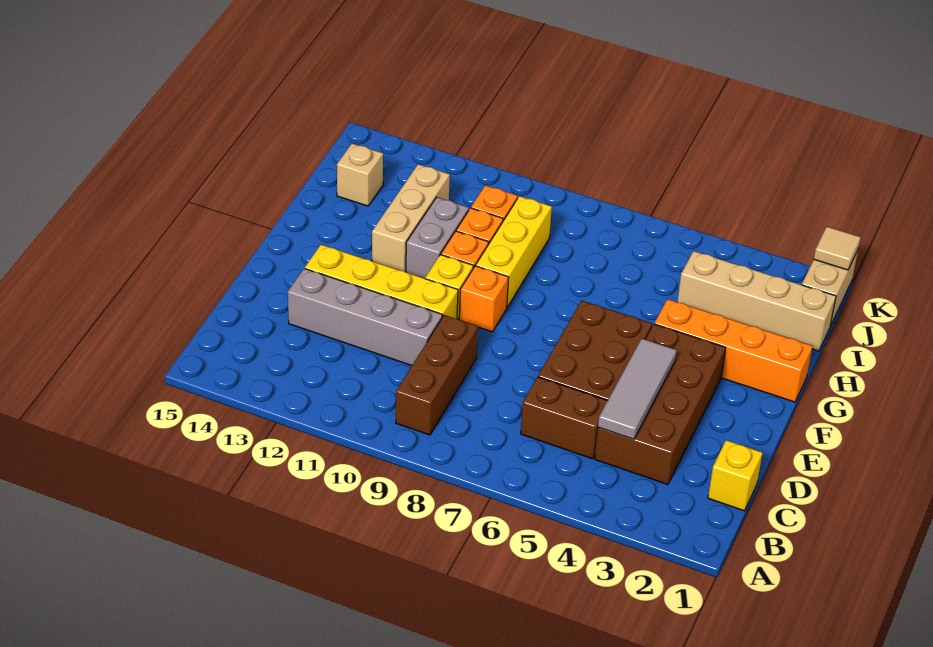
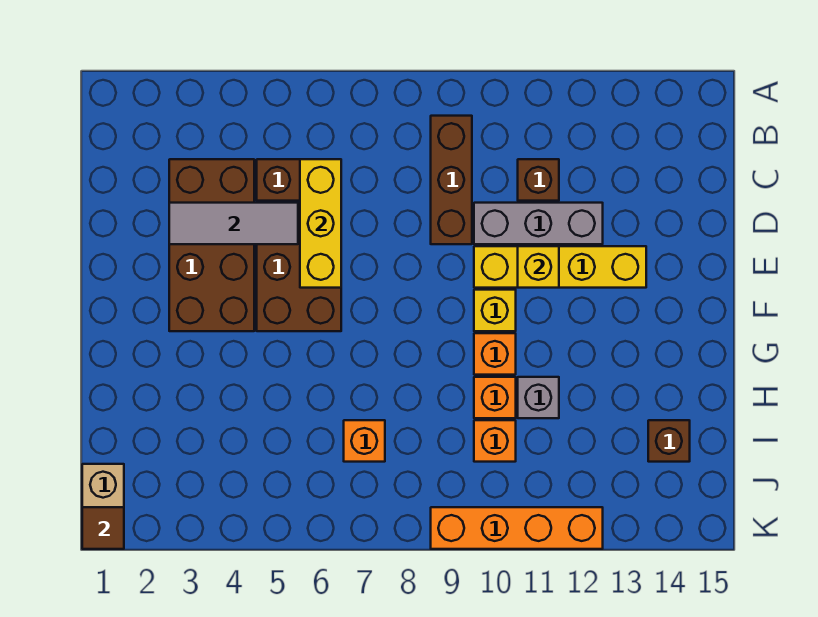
yellow 1x1 brick [708,440,762,511] -> yellow 1x1 brick moved to [518,246,559,288]
grey 1x3 tile [598,339,677,439] -> grey 1x3 tile turned to [169,203,298,244]
none -> brown 1x1 brick [518,159,559,201]
grey 1x4 brick [288,269,442,365] -> grey 1x3 brick [474,203,603,244]
orange 1x1 brick [459,266,509,332] -> orange 1x1 brick moved to [344,420,385,462]
orange 1x4 brick [654,299,813,402] -> orange 1x4 brick moved to [431,507,603,549]
yellow 1x3 brick [476,196,552,307] -> yellow 1x3 brick moved to [300,159,341,288]
grey 1x2 brick [406,197,469,279] -> grey 1x1 brick [518,377,559,418]
tan 1x3 brick [372,164,450,272] -> none
tan 1x4 brick [677,251,836,351] -> none
tan 1x1 brick [337,143,383,206] -> brown 1x1 brick [648,420,690,462]
tan 1x1 tile [814,227,861,270] -> brown 1x1 tile [82,507,124,549]

